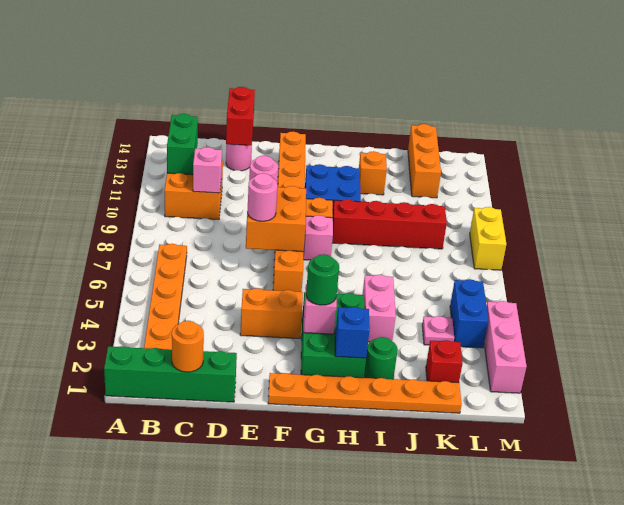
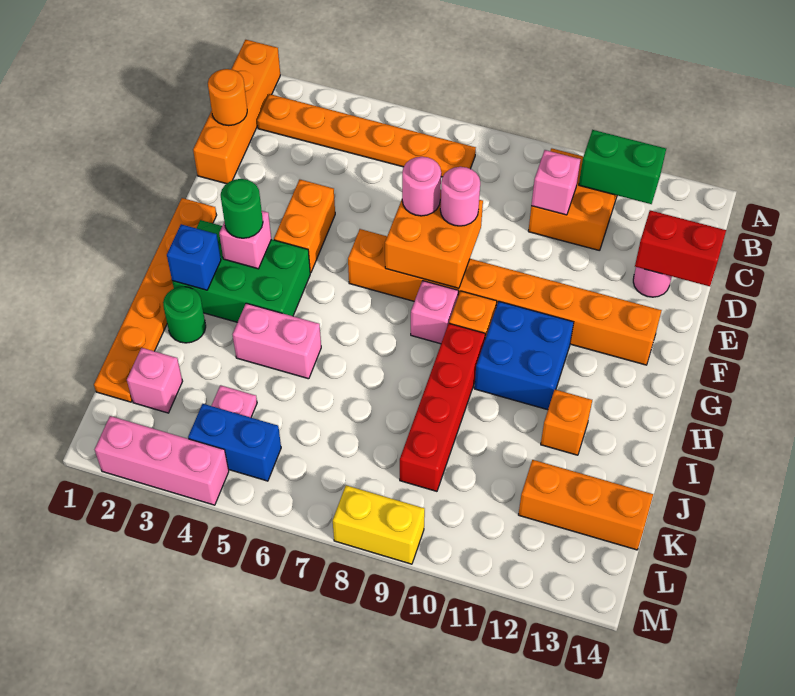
green 1x4 brick [104,346,237,402] -> orange 1x4 brick [193,40,280,184]
red 1x1 brick [426,340,463,383] -> pink 1x1 brick [127,348,183,413]

